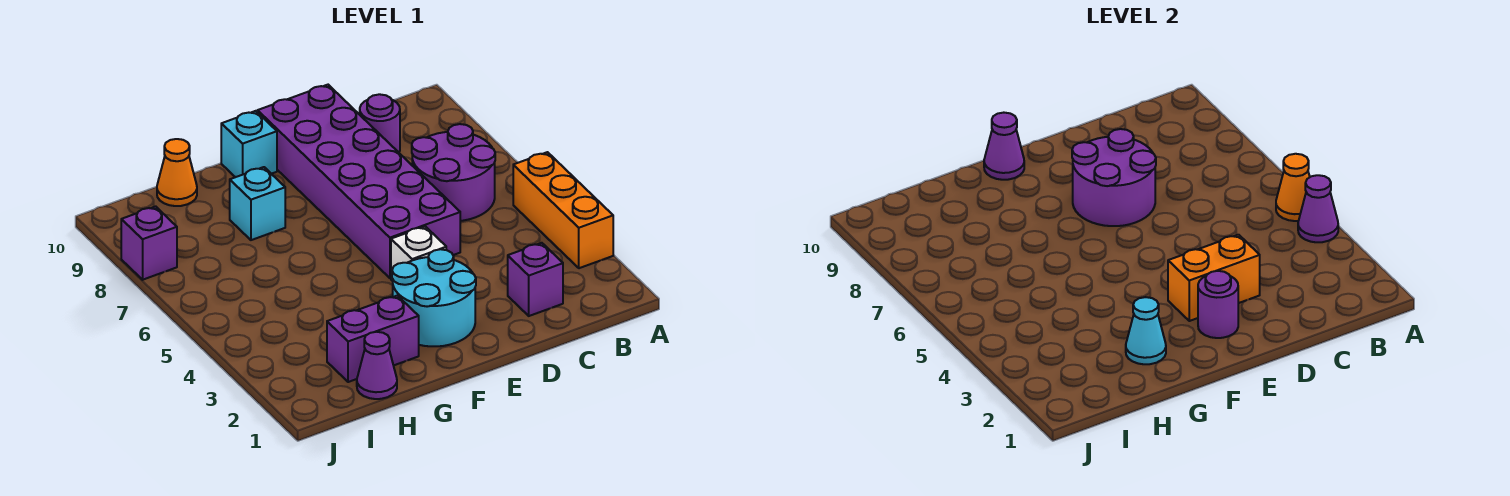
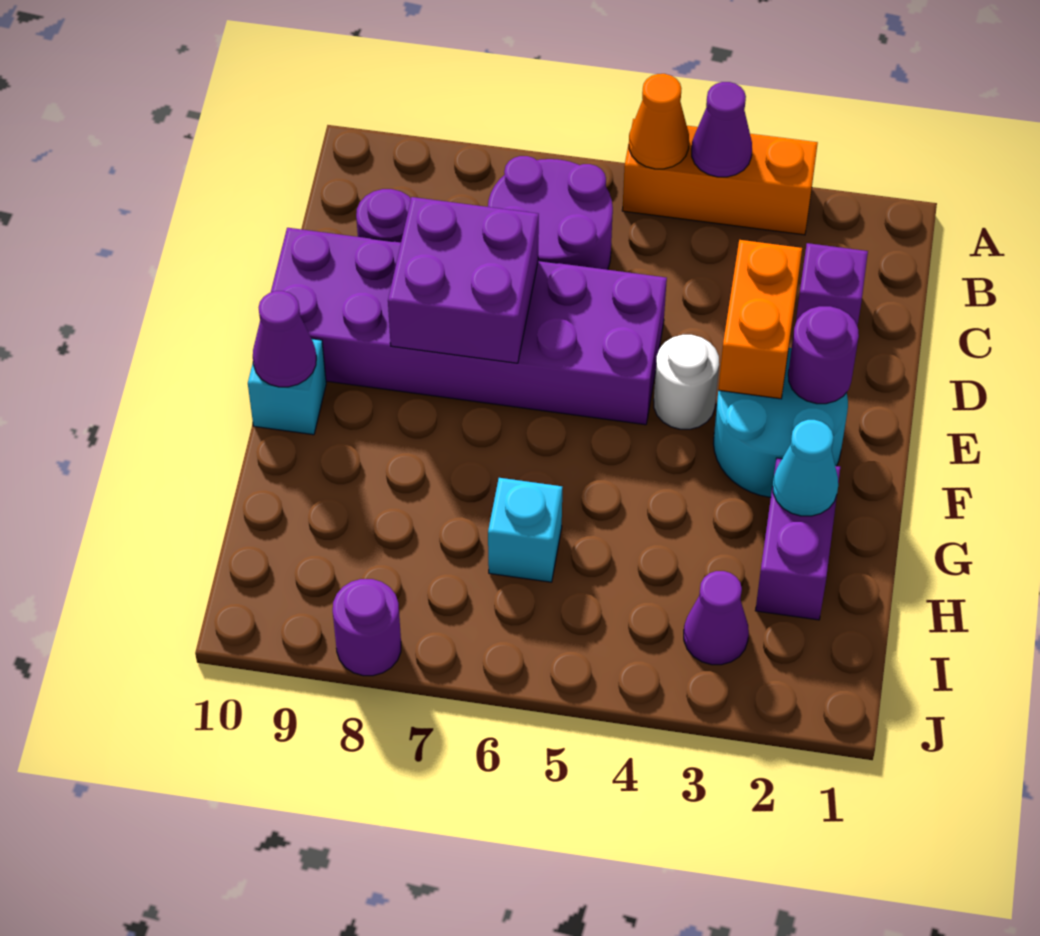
purple 2x2 round brick [1072,129,1156,226] -> purple 2x2 brick [388,197,539,363]
white 1x1 brick [391,226,446,281] -> white 1x1 round brick [654,335,719,429]
cyan 1x1 brick [230,167,285,240] -> cyan 1x1 brick moved to [488,478,562,582]
purple 1x1 cone [357,332,397,399] -> purple 1x1 cone moved to [684,571,749,665]
orange 1x1 cone [157,139,197,206] -> none
purple 1x1 brick [121,206,177,280] -> purple 1x1 round brick [333,579,401,676]

